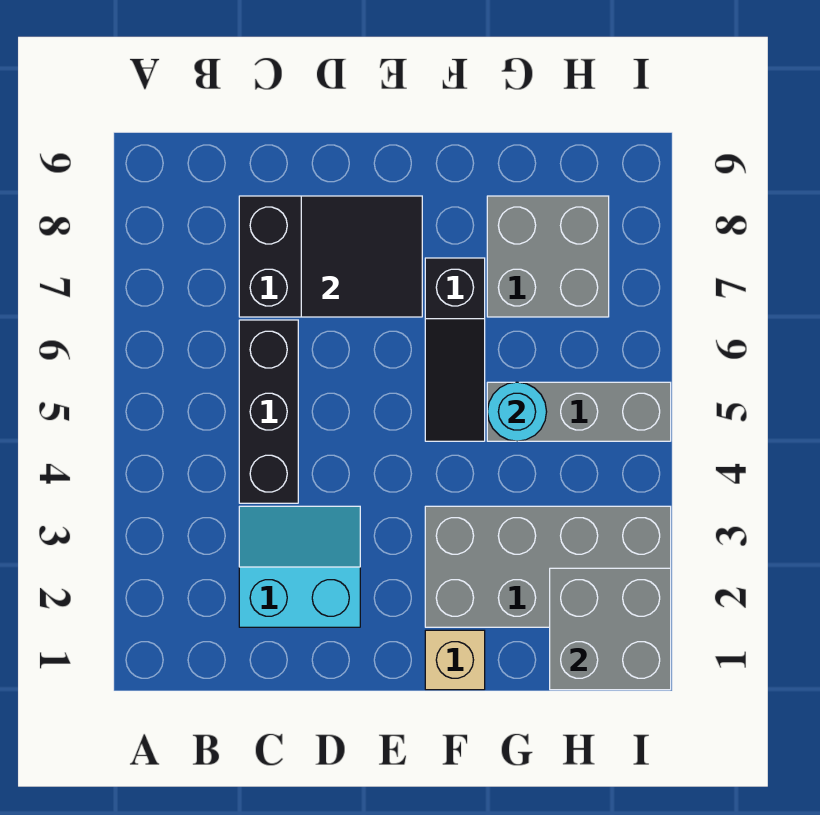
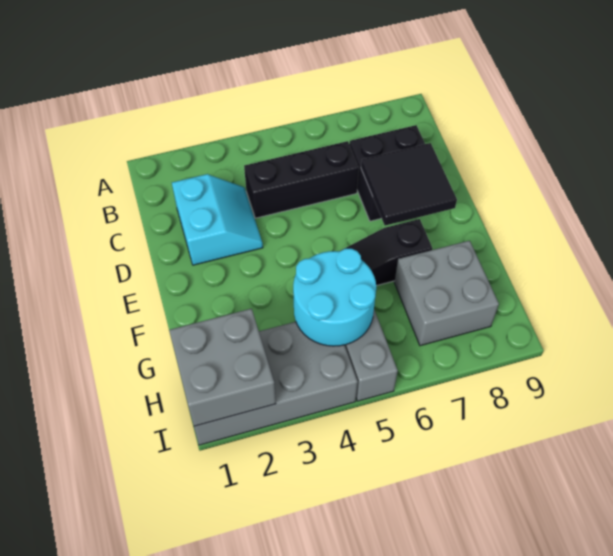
tan 1x1 brick [425,630,485,690] -> none
grey 2x4 brick [425,506,671,627] -> grey 2x4 brick turned to [194,322,358,445]
cyan 1x1 round brick [488,382,547,441] -> cyan 2x2 round brick [293,249,376,346]

